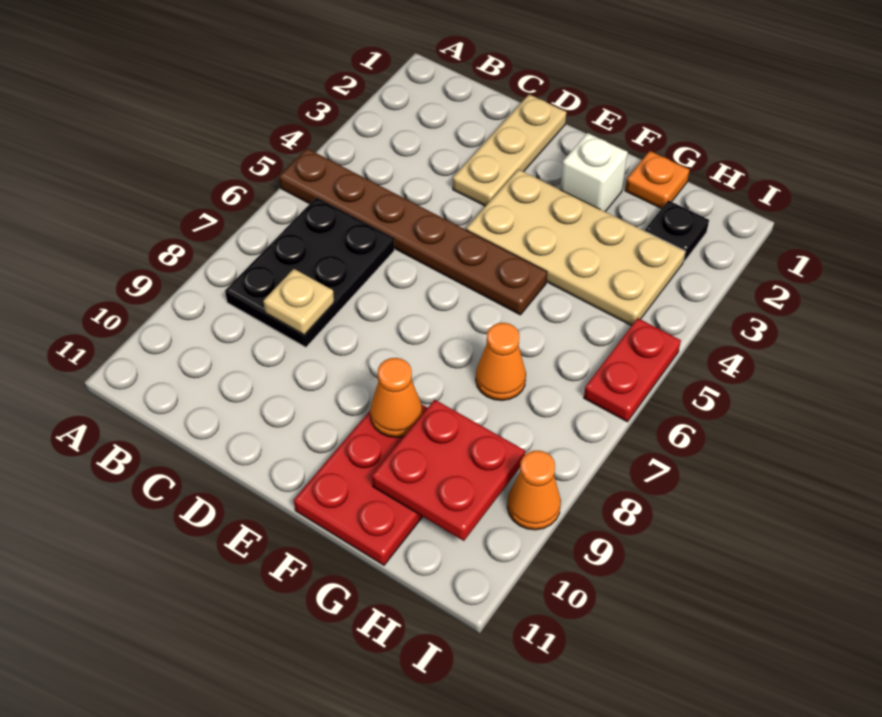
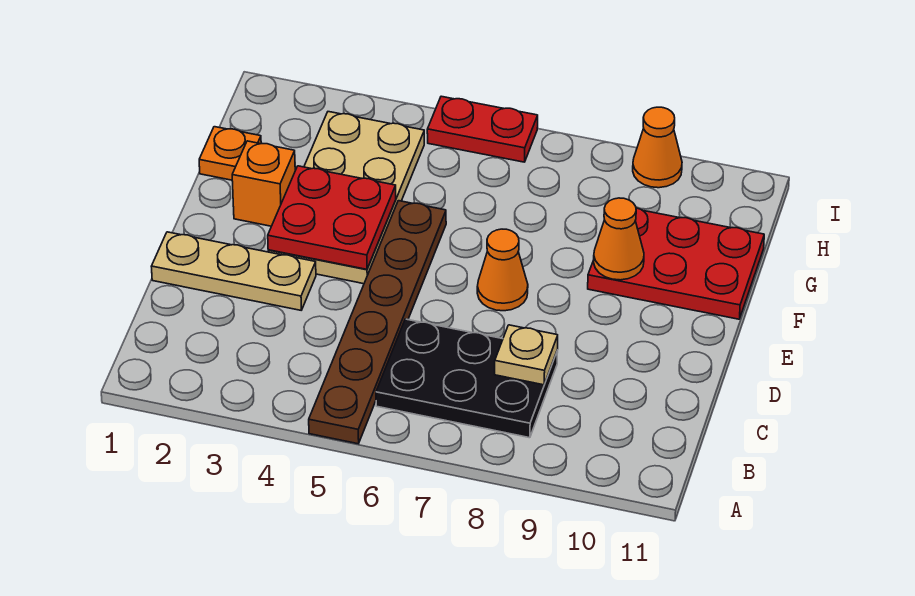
white 1x1 brick [560,133,628,212] -> orange 1x1 brick [232,141,295,226]
orange 1x1 cone [476,323,526,400] -> orange 1x1 cone moved to [477,229,528,311]
red 2x2 plate [372,400,525,541] -> red 2x2 plate moved to [268,166,396,269]
black 1x1 plate [645,200,709,262] -> none

